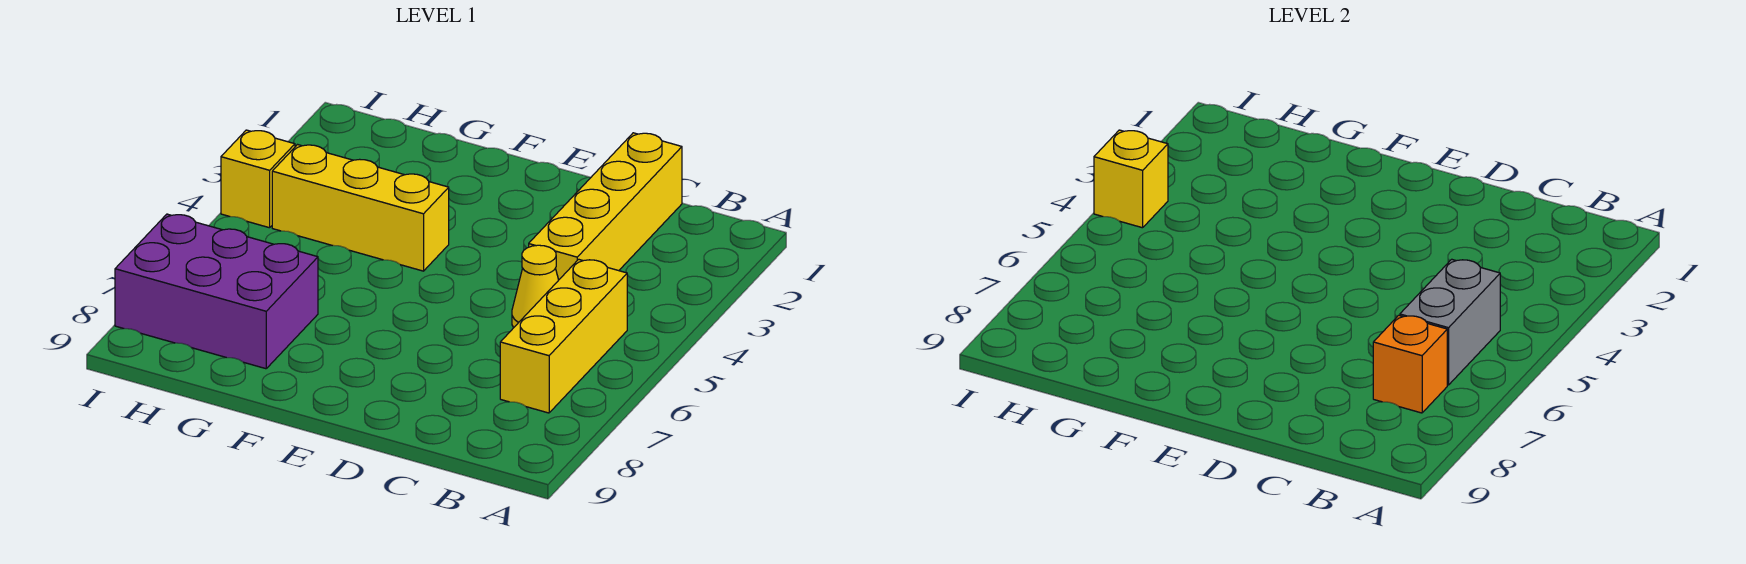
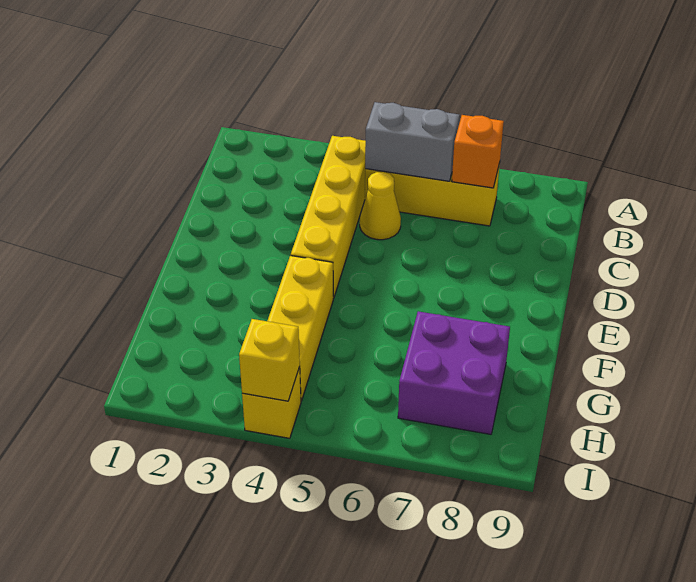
yellow 1x4 brick [529,133,682,280] -> yellow 1x4 brick turned to [291,136,366,298]
purple 2x3 brick [115,214,318,369] -> purple 2x2 brick [398,311,510,434]

